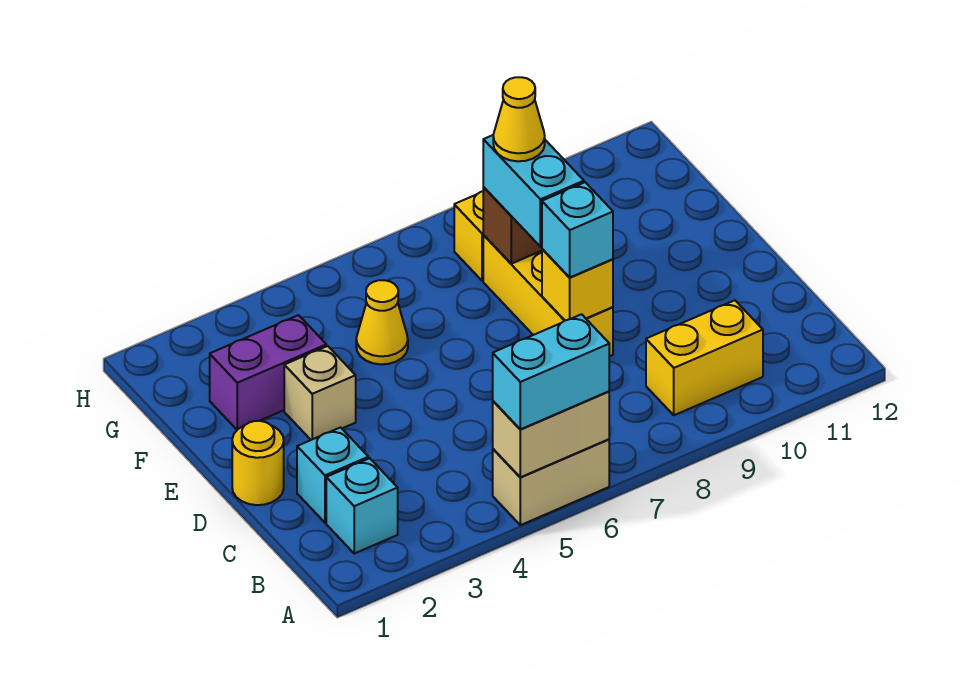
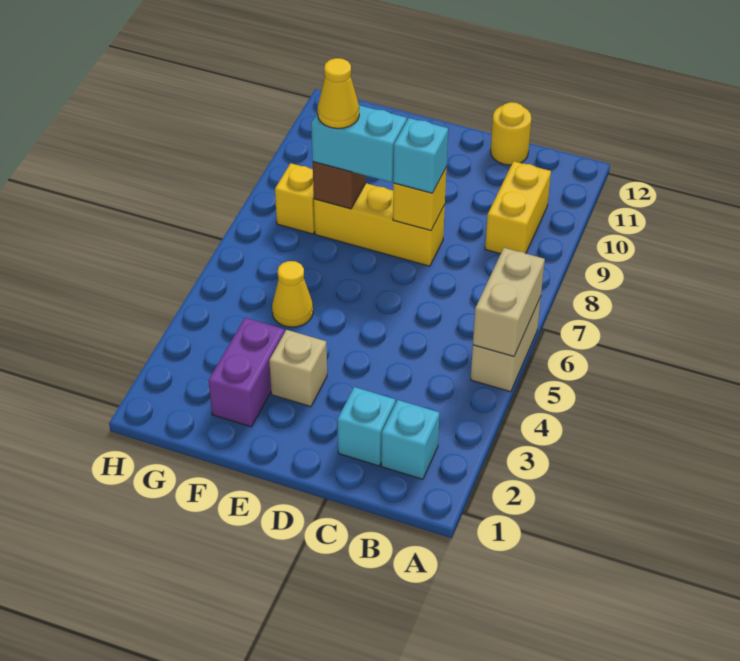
cyan 1x2 brick [493,314,609,429] -> none
yellow 1x1 round brick [232,421,284,505] -> yellow 1x1 round brick moved to [491,102,531,165]

